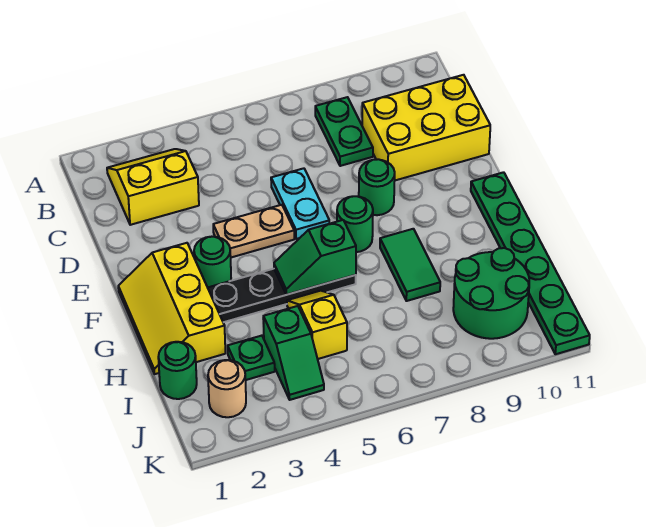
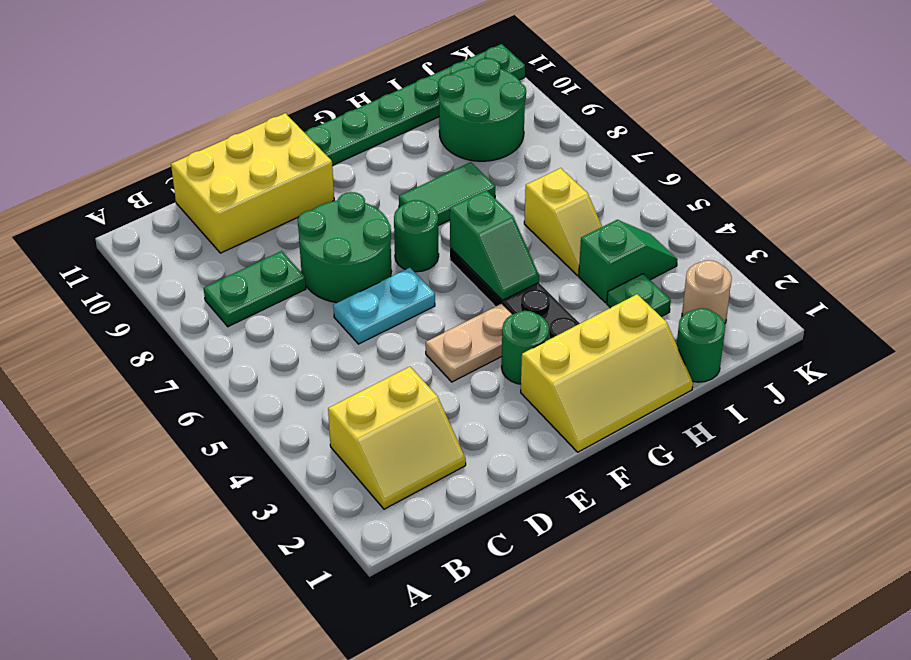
yellow 2x2 slope [107,149,199,225] -> yellow 2x2 slope turned to [328,367,466,509]
yellow 2x3 brick [362,75,490,180] -> yellow 2x3 brick turned to [171,113,334,253]
tan 1x2 plate [213,205,294,257] -> tan 1x2 plate turned to [426,304,512,382]
green 1x1 round brick [359,159,395,215] -> green 2x2 round brick [298,192,392,303]
yellow 1x2 slope [287,291,347,359] -> yellow 1x2 slope turned to [524,168,602,275]

